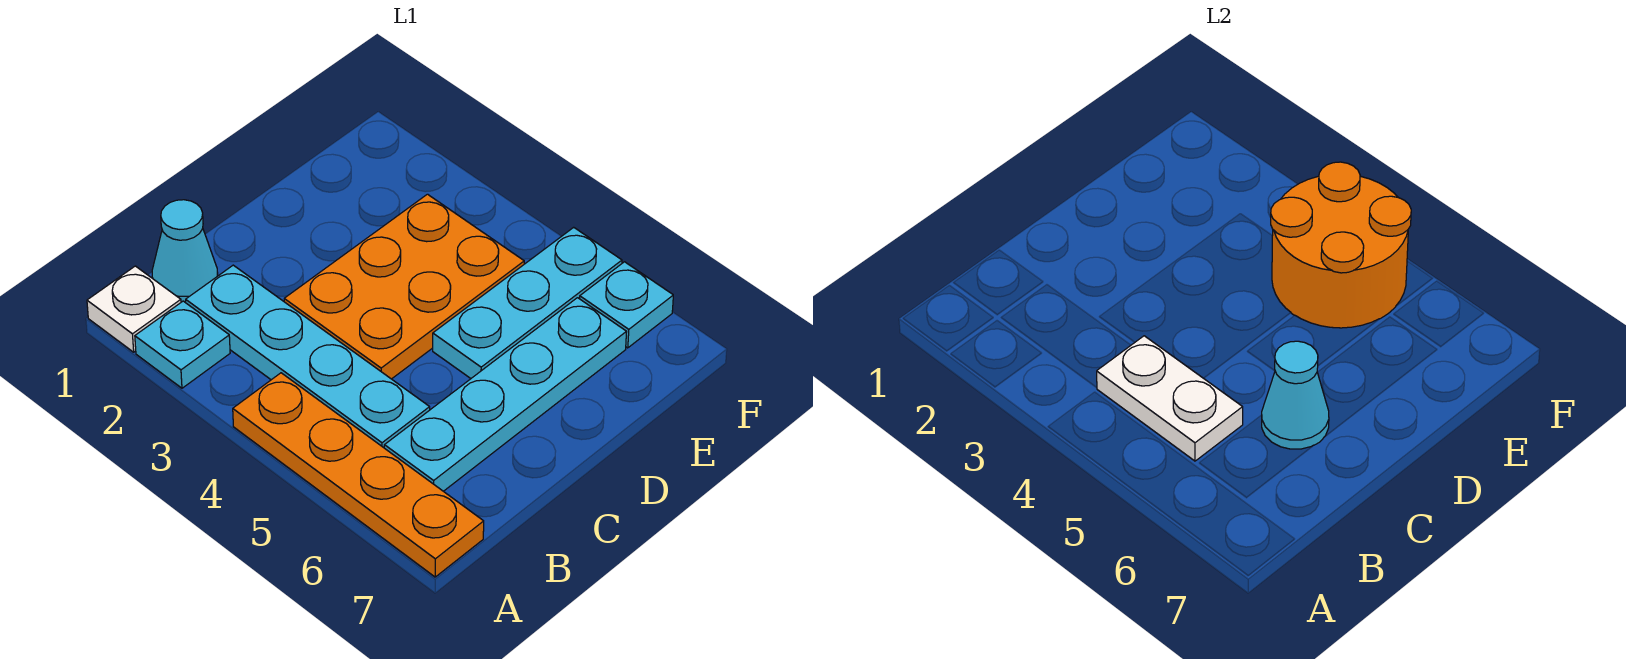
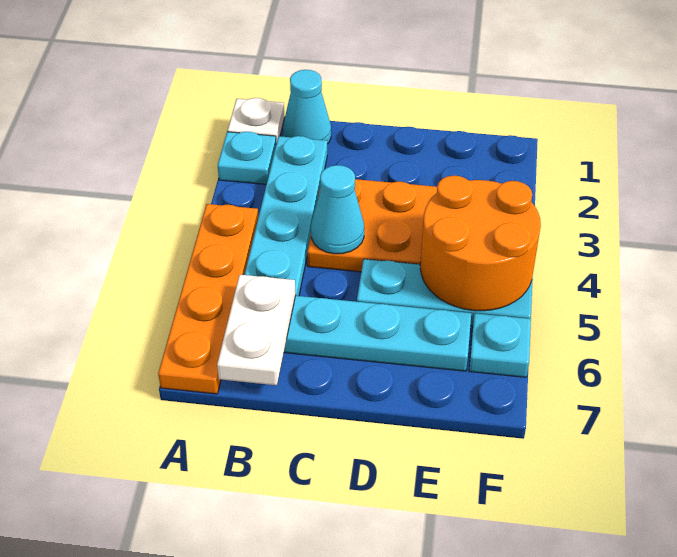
white 1x2 plate [1097,336,1243,461] -> white 1x2 plate moved to [217,275,296,385]
cyan 1x1 cone [1262,341,1329,449] -> cyan 1x1 cone moved to [311,165,364,254]

